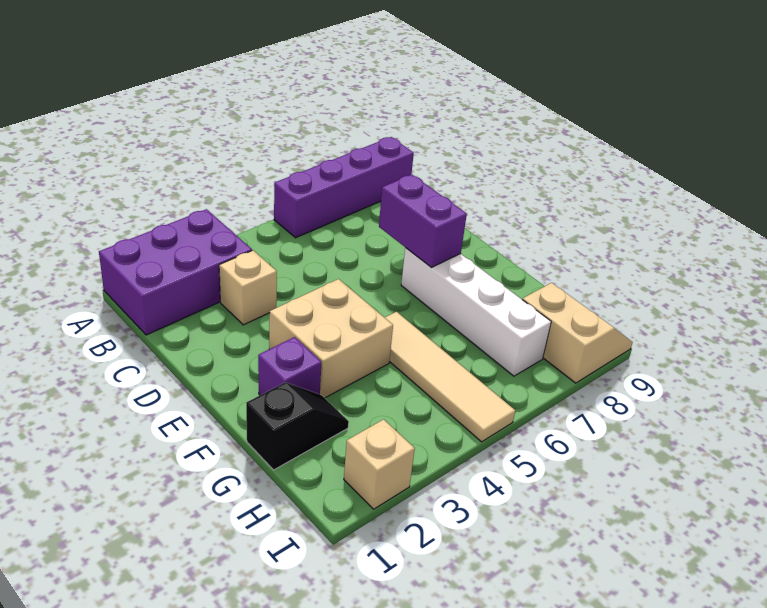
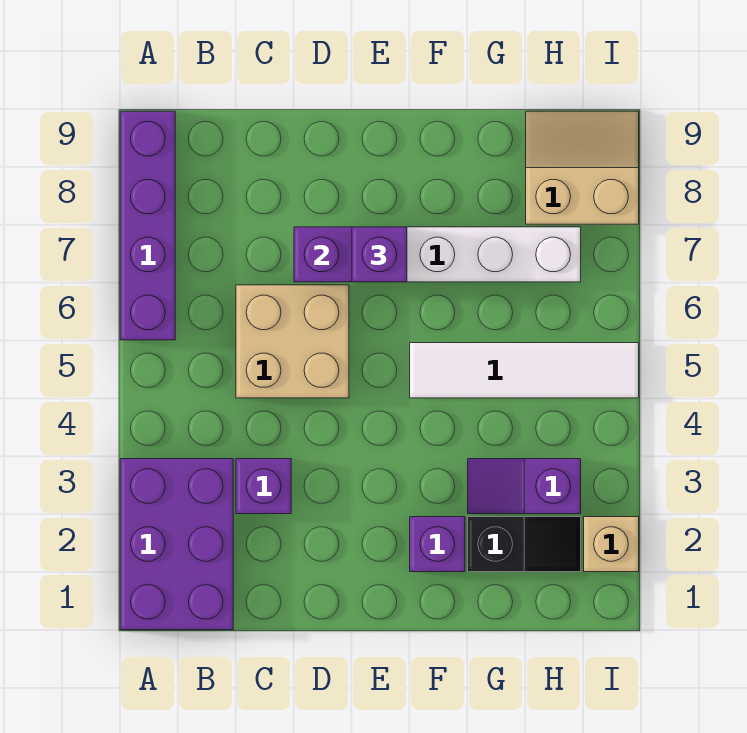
tan 1x1 brick [219,250,277,325] -> purple 1x1 brick [236,459,291,514]
tan 2x2 brick [269,279,393,398] -> tan 2x2 brick moved to [236,285,349,398]
none -> purple 1x1 brick [352,227,407,282]
tan 1x4 tile [385,312,515,442] -> white 1x4 tile [410,343,639,398]
black 1x2 slope [246,382,349,470] -> black 1x2 slope turned to [468,517,581,572]
none -> purple 1x2 slope [468,459,581,514]

